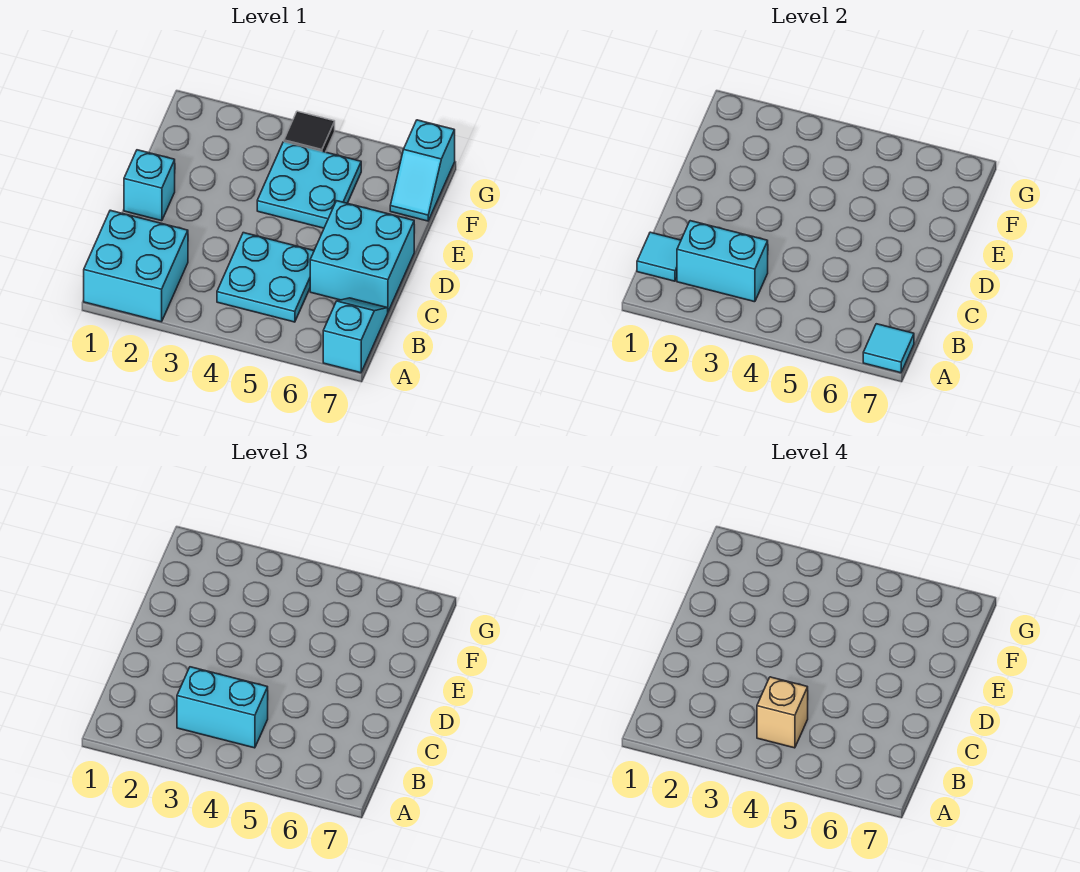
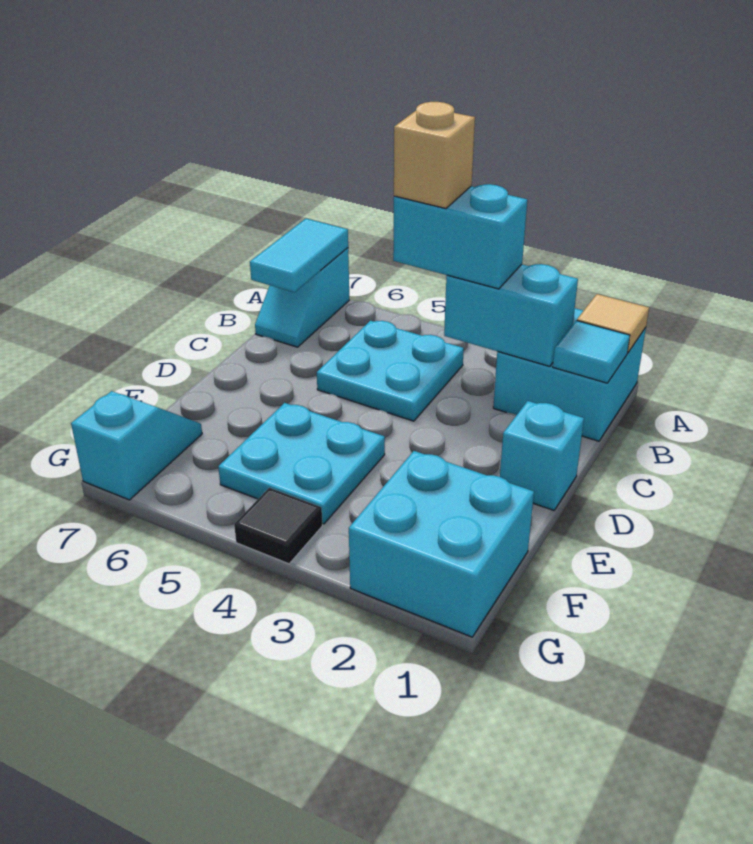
none -> tan 1x1 tile [577,294,649,353]
cyan 1x1 tile [863,324,914,373] -> cyan 1x2 tile [250,219,348,292]
cyan 2x2 brick [310,201,414,311] -> cyan 2x2 brick moved to [349,451,534,637]

